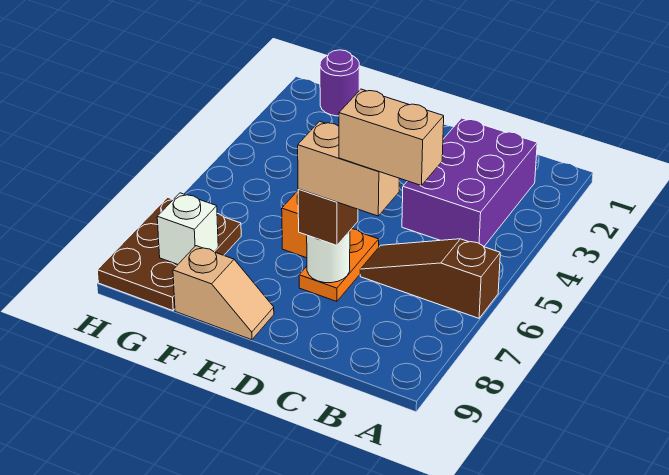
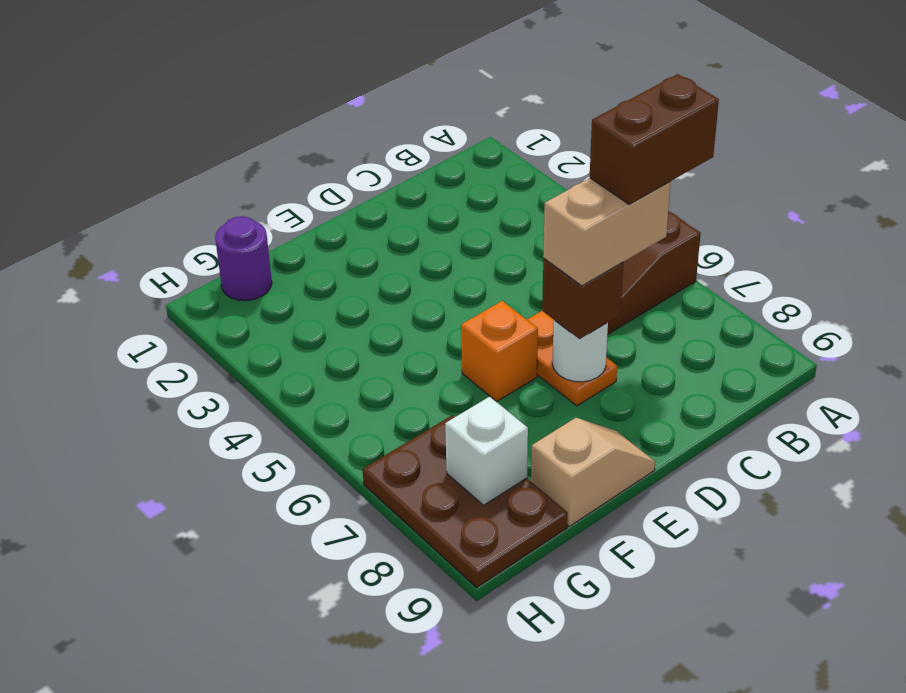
purple 2x3 brick [402,118,537,247] -> none
tan 1x2 brick [339,89,444,186] -> brown 1x2 brick [590,74,719,204]

